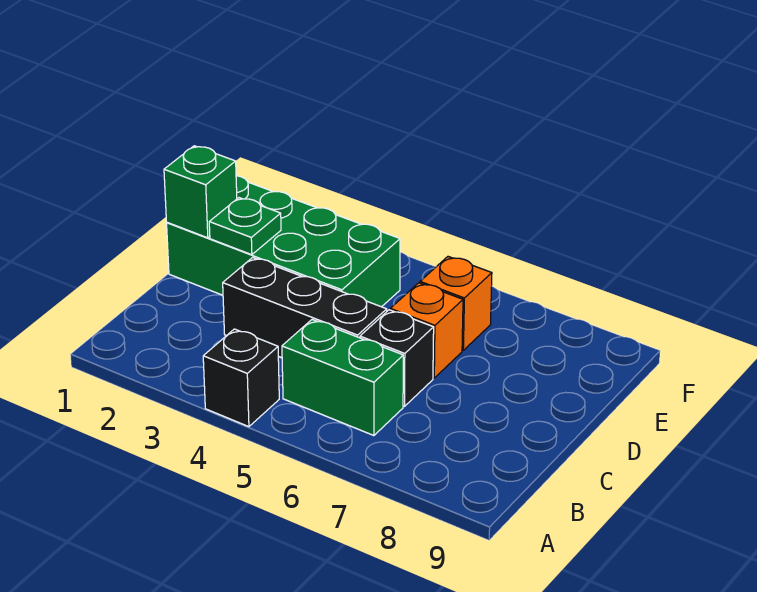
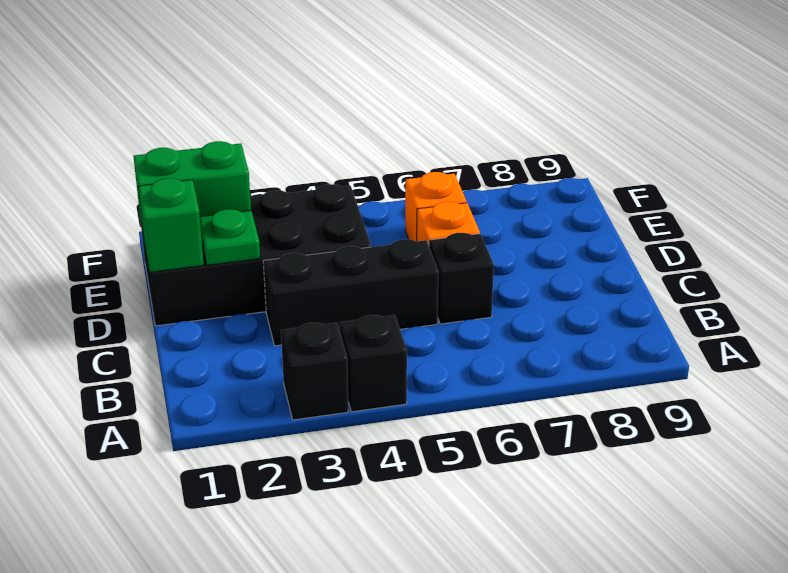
none -> black 1x1 brick [281,323,349,420]
green 1x2 brick [282,320,403,436] -> green 1x2 brick moved to [133,141,251,235]
green 2x4 brick [167,176,400,307] -> black 2x4 brick [140,184,371,326]

